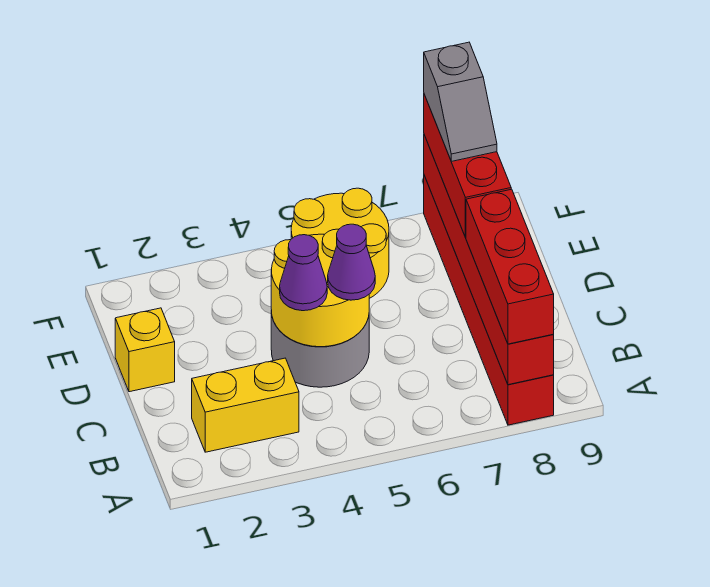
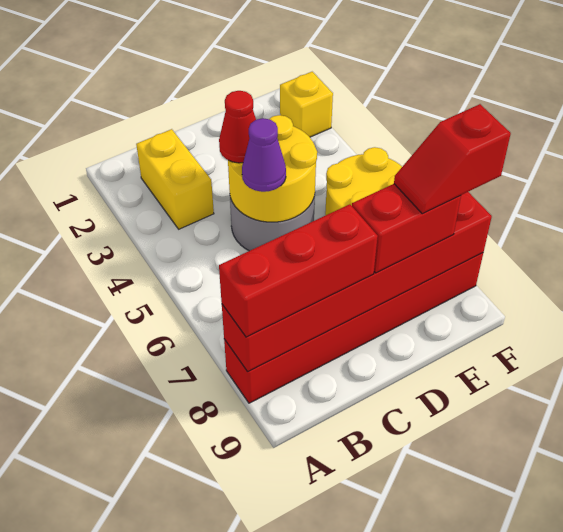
purple 1x1 cone [280,235,327,311] -> red 1x1 cone [219,91,256,163]
yellow 1x1 brick [115,308,175,392] -> yellow 1x1 brick moved to [280,72,333,137]
red 1x3 brick [424,95,511,238] -> red 1x2 brick [352,184,461,273]
grey 1x2 slope [424,42,497,161] -> red 1x2 slope [394,104,511,214]

